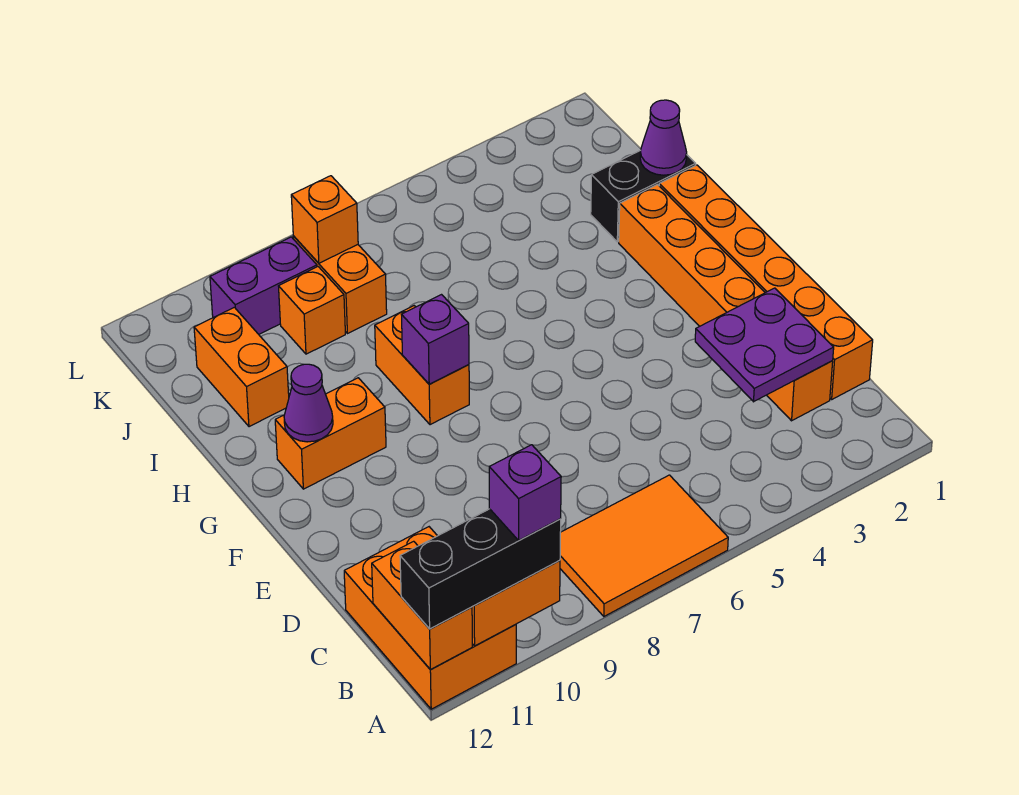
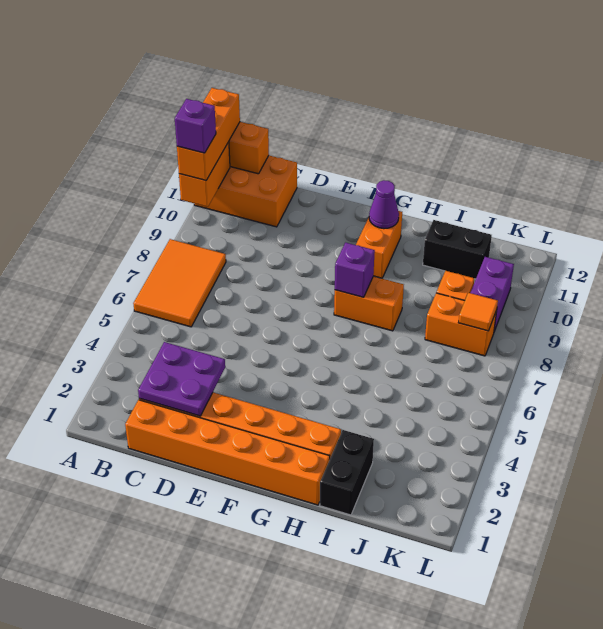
black 1x3 brick [400,509,561,629] -> orange 1x3 brick [177,88,240,180]
purple 1x1 cone [640,100,687,175] -> none
orange 1x2 brick [194,307,289,427] -> black 1x2 brick [423,220,492,279]
orange 1x1 brick [291,176,358,263] -> orange 1x1 tile [458,293,498,331]

